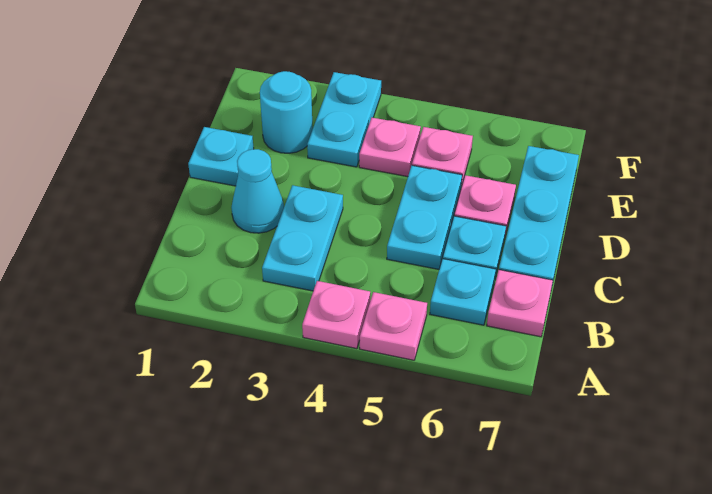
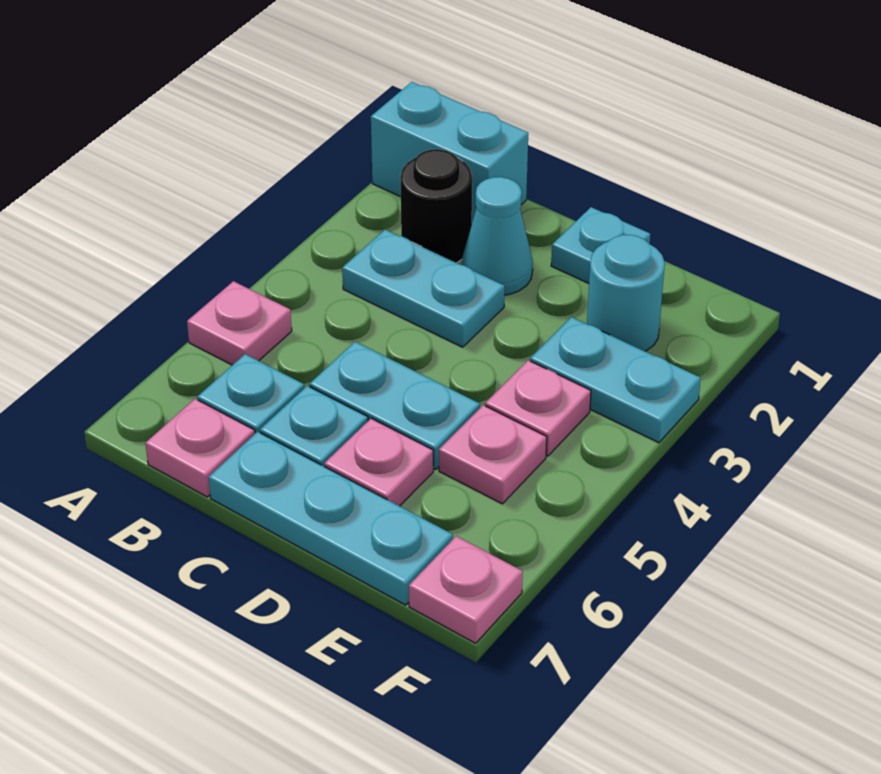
none -> cyan 1x2 brick [371,82,528,222]
pink 1x1 plate [302,281,370,349] -> pink 1x1 plate moved to [409,536,523,643]
none -> black 1x1 round brick [400,149,472,263]

